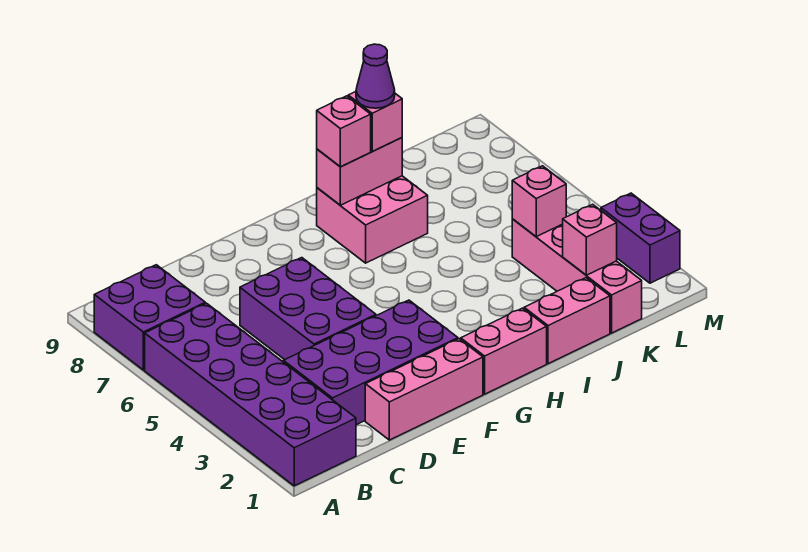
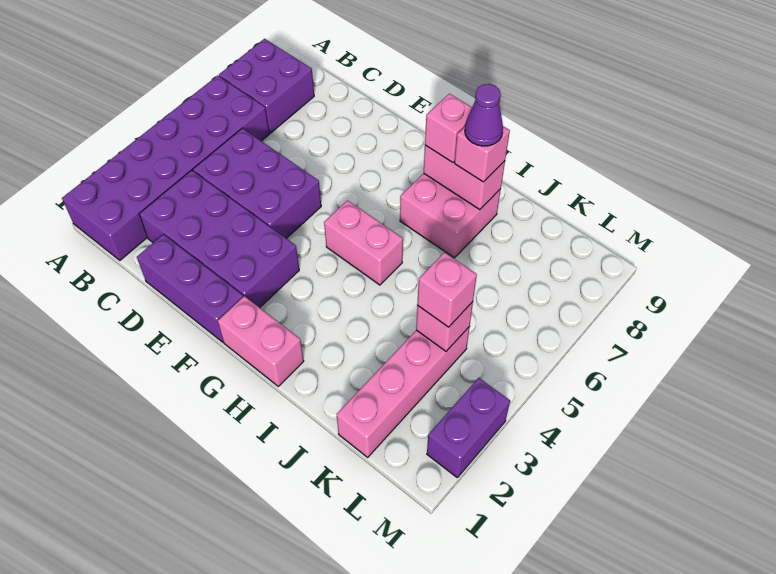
pink 1x3 brick [365,339,483,440] -> purple 1x3 brick [137,234,243,342]
purple 2x3 brick [240,258,376,360] -> purple 2x3 brick turned to [193,128,321,238]
pink 1x2 brick [524,278,610,364] -> pink 1x2 brick moved to [324,200,403,285]
pink 1x1 brick [563,204,617,275] -> pink 1x1 brick moved to [417,252,477,327]

